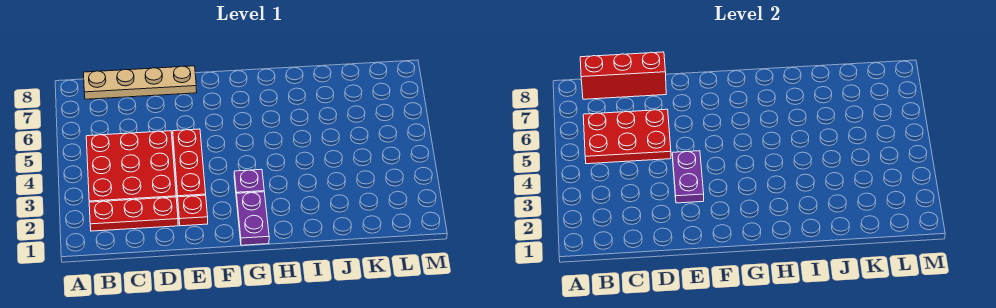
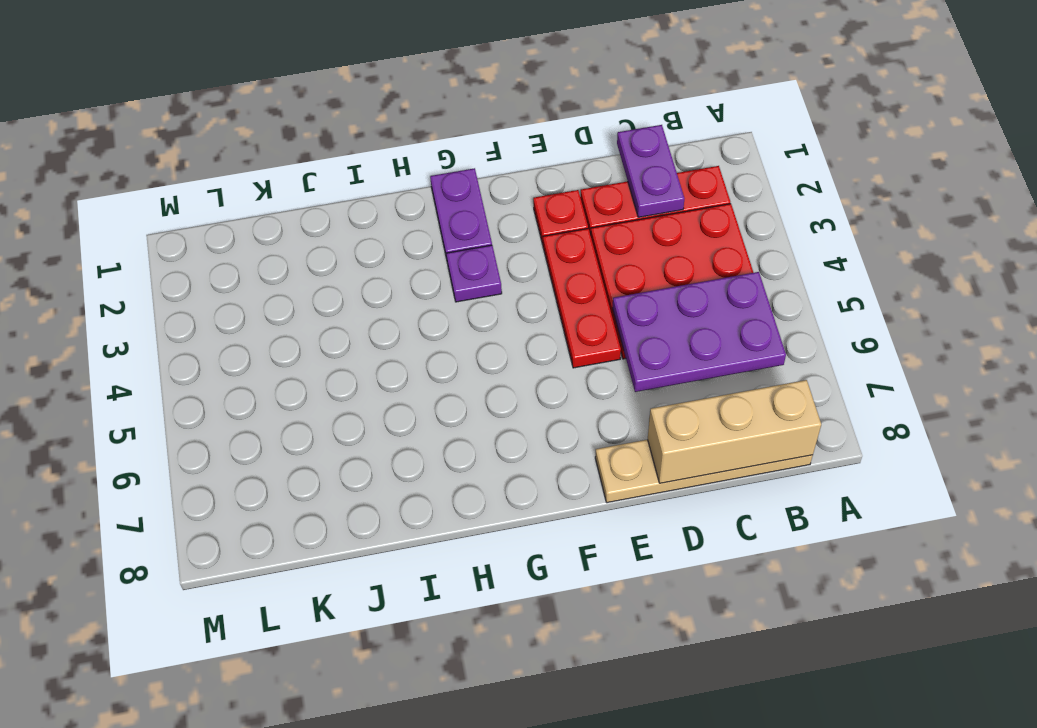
red 2x3 plate [583,109,671,164] -> purple 2x3 plate [613,272,786,392]
red 1x3 brick [580,52,666,99] -> tan 1x3 brick [648,380,821,483]
purple 1x2 plate [672,151,704,203] -> purple 1x2 plate moved to [617,125,685,218]

